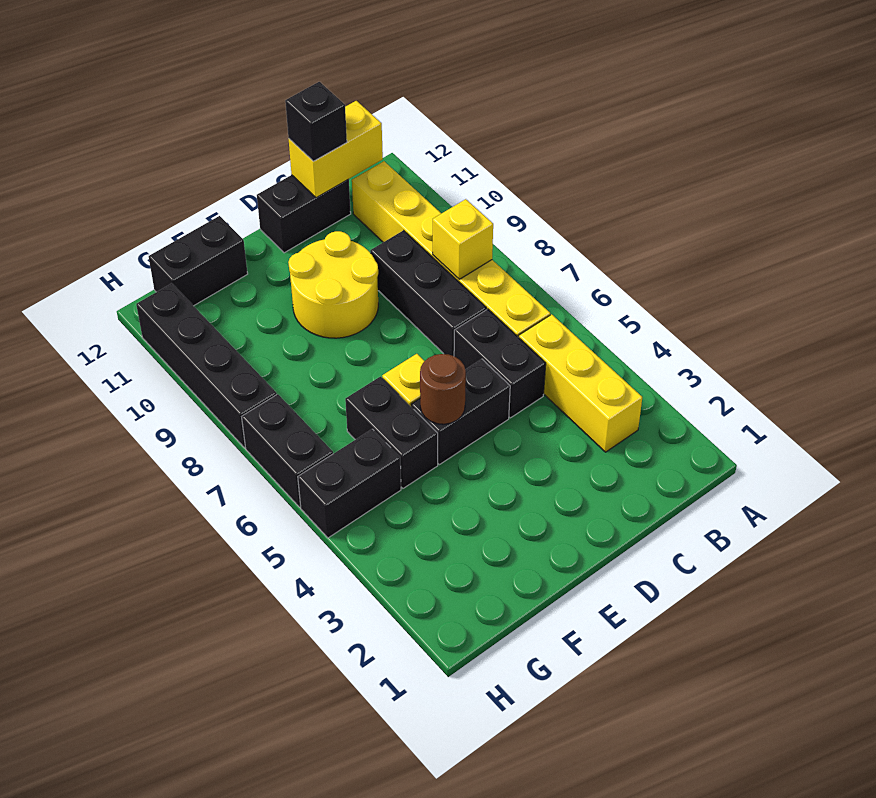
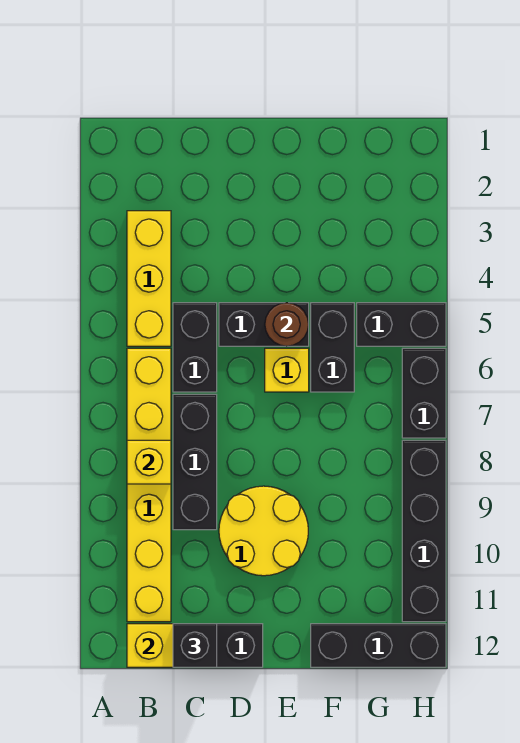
black 1x2 brick [149,216,248,306] -> black 1x3 brick [311,624,446,667]

